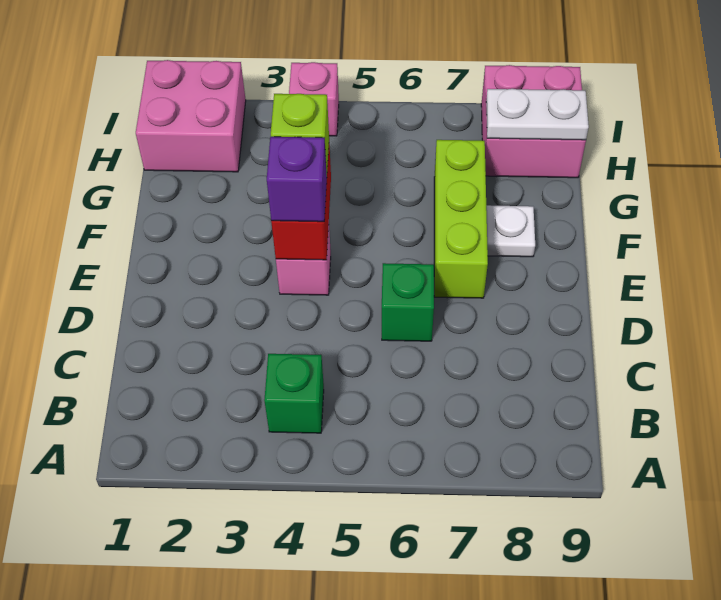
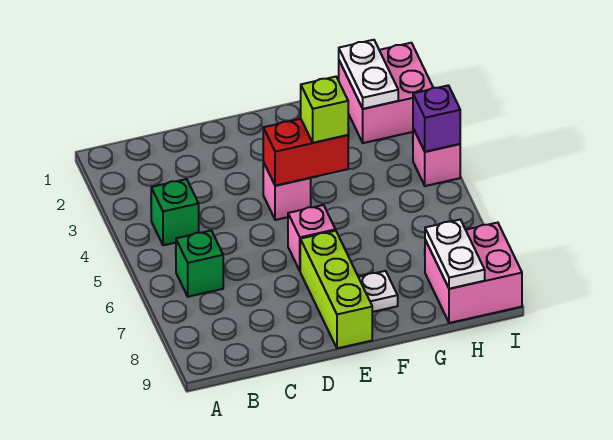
green 1x1 brick [382,263,434,341] -> green 1x1 brick moved to [176,231,223,297]
purple 1x1 brick [267,137,327,222] -> purple 1x1 brick moved to [413,85,460,152]
none -> pink 1x1 brick [288,205,335,270]
lime 1x3 brick [434,140,488,298] -> lime 1x3 brick turned to [300,231,372,348]
none -> white 1x2 plate [339,40,398,109]

